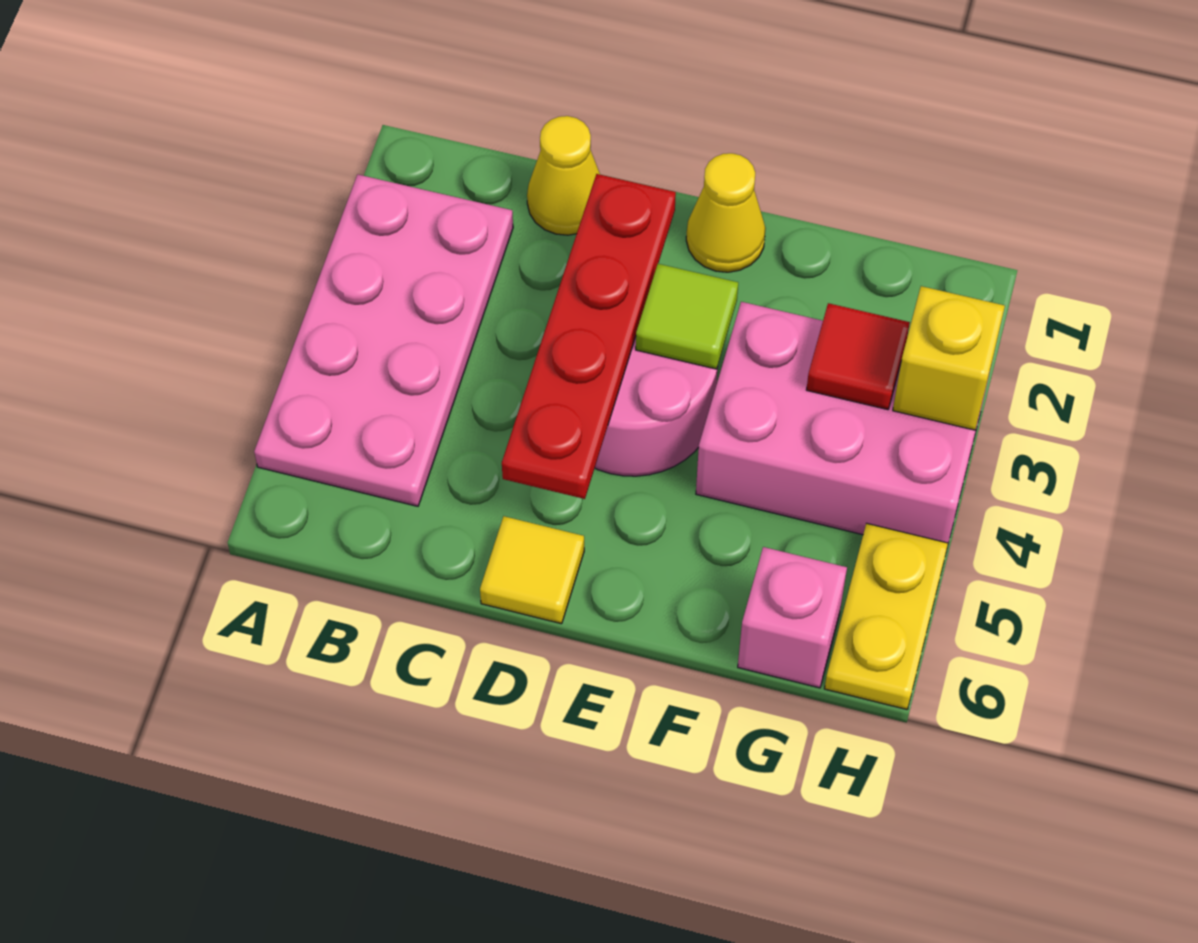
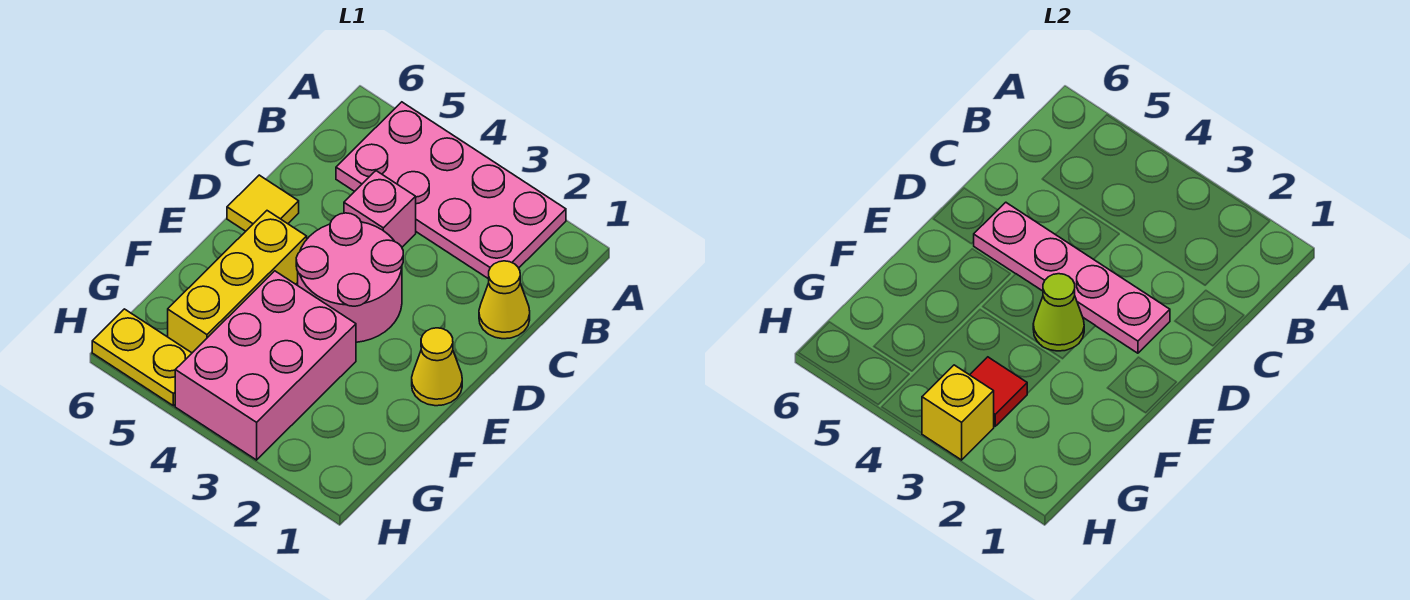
red 1x4 plate [502,174,676,499] -> pink 1x4 plate [974,202,1170,353]
lime 1x1 tile [636,264,738,369] -> lime 1x1 cone [1033,274,1084,351]
none -> yellow 1x3 brick [168,211,307,353]
pink 1x1 brick [738,547,847,688] -> pink 1x1 brick moved to [344,171,416,247]

